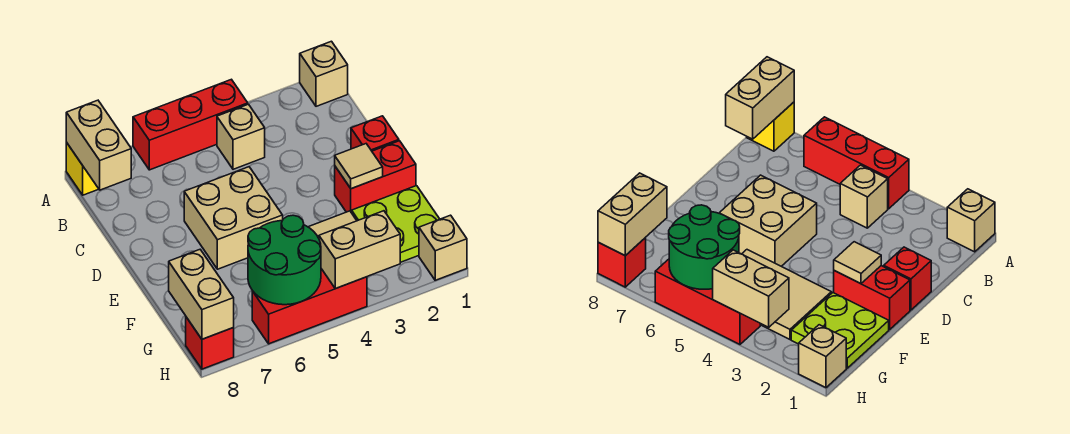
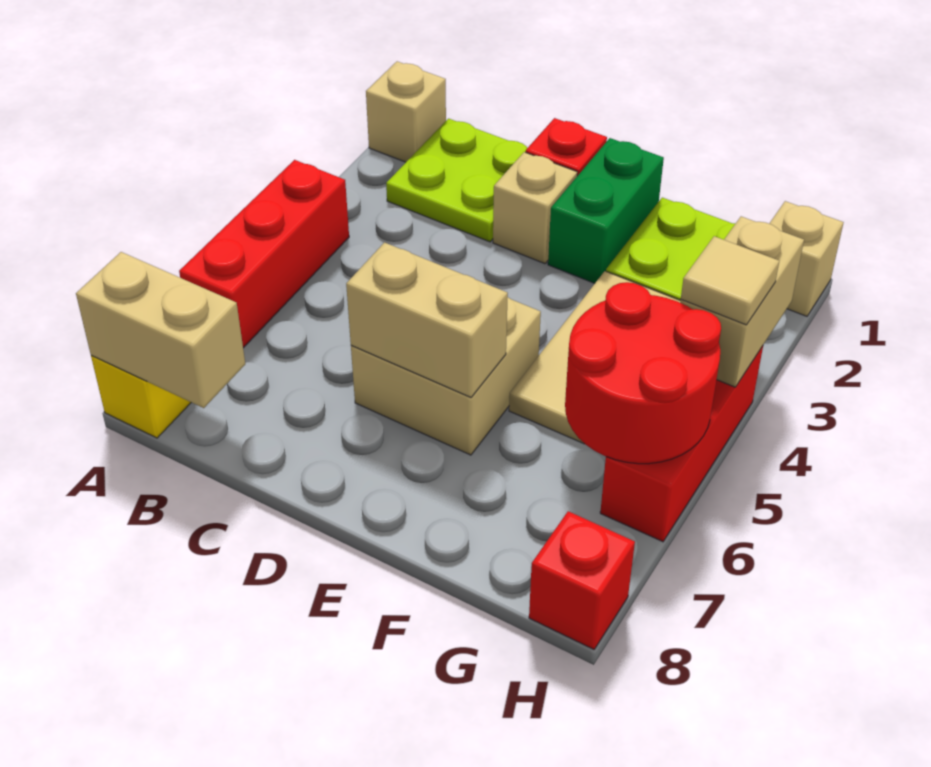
none -> lime 2x2 plate [386,119,527,242]
tan 1x1 brick [217,104,265,169] -> tan 1x1 brick moved to [493,152,577,264]
red 1x2 brick [335,141,416,213] -> green 1x2 brick [548,138,664,283]
tan 1x1 tile [335,144,383,189] -> tan 1x1 tile moved to [681,236,779,325]
green 2x2 round brick [248,215,321,305] -> red 2x2 round brick [565,282,721,464]
tan 1x2 brick [169,250,234,339] -> tan 1x2 brick moved to [346,242,508,397]

